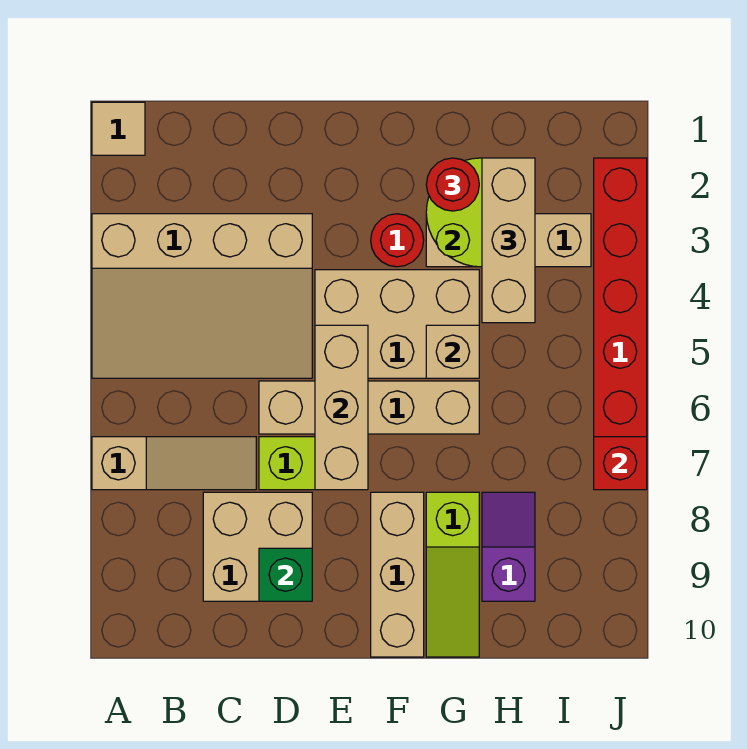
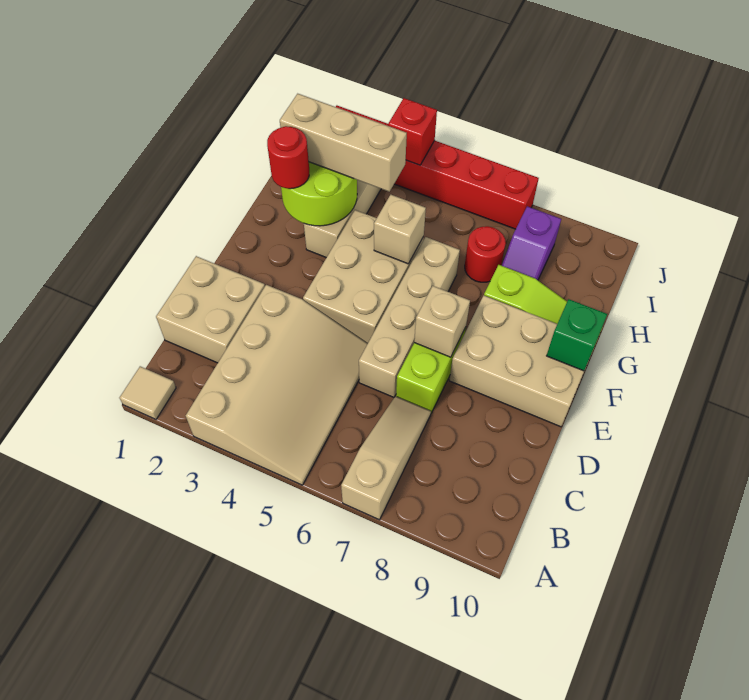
tan 2x2 brick [203,492,312,601] -> tan 2x2 brick moved to [156,256,265,363]
green 1x1 brick [259,548,312,601] -> green 1x1 brick moved to [547,299,607,371]
tan 1x3 brick [315,325,368,490] -> tan 1x1 brick [414,286,470,357]
red 1x1 round brick [371,214,424,267] -> red 1x1 round brick moved to [465,226,506,282]
tan 1x3 brick [371,492,424,657] -> tan 2x3 brick [449,295,590,427]
purple 1x2 slope [482,492,535,601] -> purple 1x2 slope turned to [502,206,561,280]
red 1x1 brick [594,437,647,490] -> red 1x1 brick moved to [388,98,437,165]

